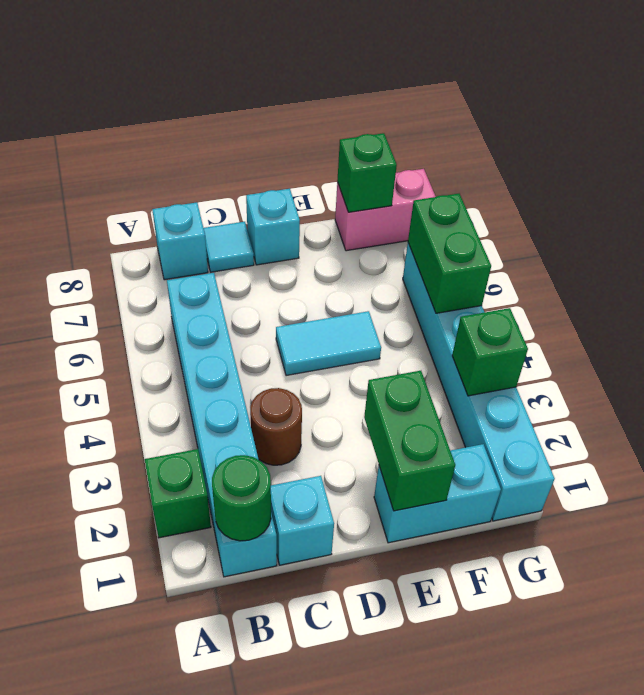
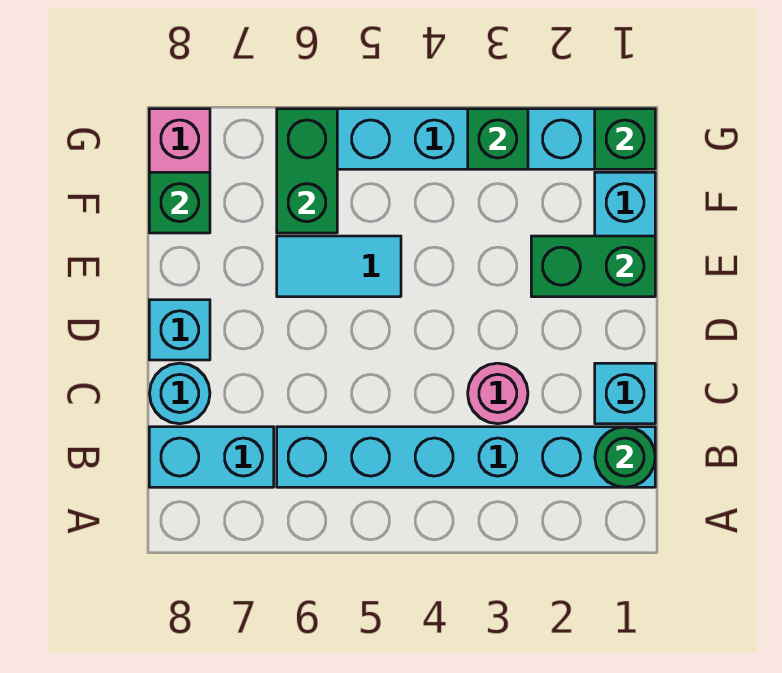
green 1x1 brick [145,449,211,538] -> green 1x1 brick moved to [595,109,655,169]
cyan 1x1 brick [152,202,208,280] -> cyan 1x2 brick [149,427,274,487]
brown 1x1 round brick [250,388,302,465] -> pink 1x1 round brick [468,363,528,424]
cyan 1x1 tile [204,222,254,272] -> cyan 1x1 round brick [150,363,210,424]
cyan 1x2 tile [276,311,381,376] -> cyan 1x2 tile turned to [277,236,401,297]
green 1x2 brick [408,194,491,313] -> green 1x2 brick turned to [277,109,337,233]

